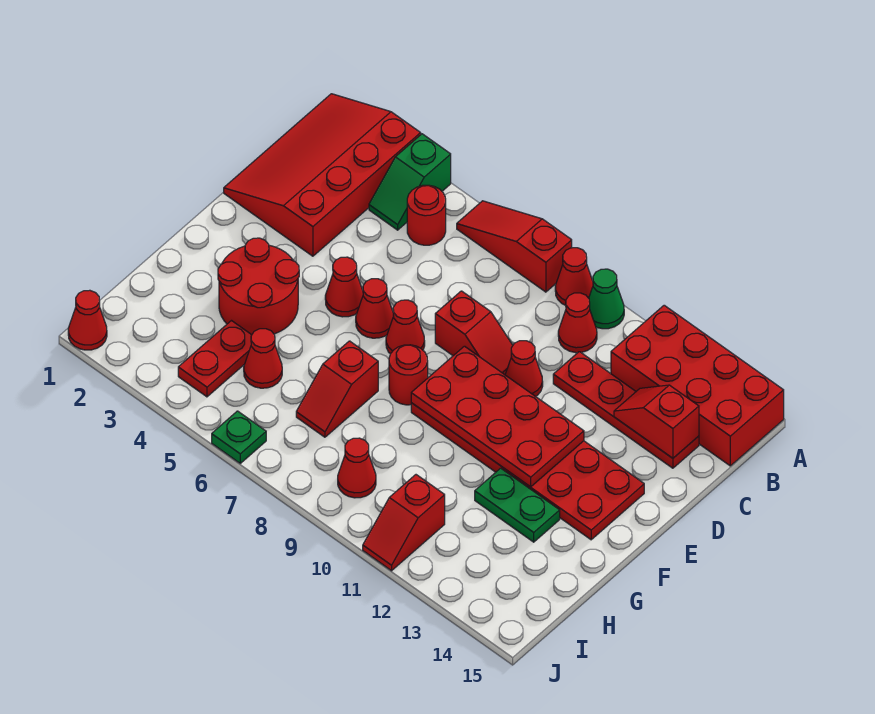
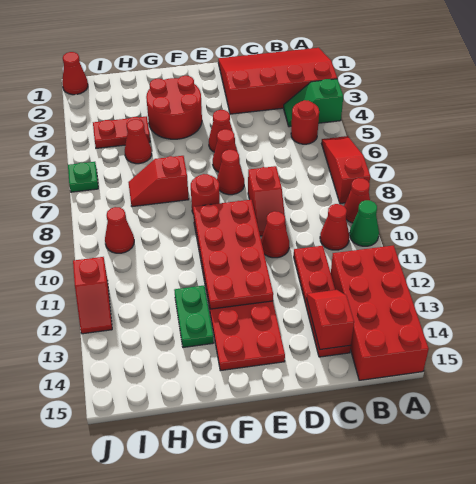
red 1x2 slope [363,475,445,571] -> red 1x2 slope turned to [73,257,112,334]

